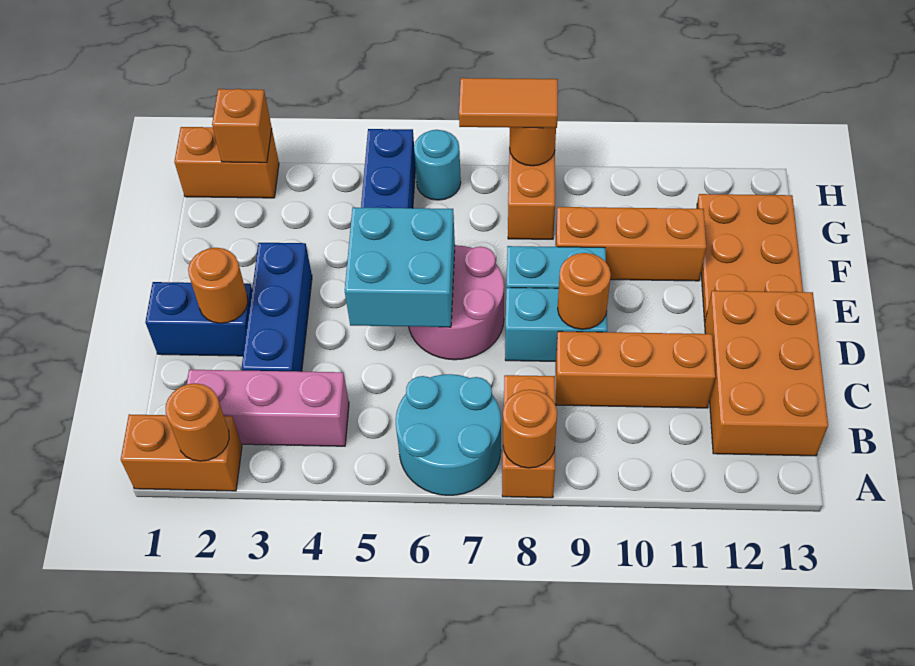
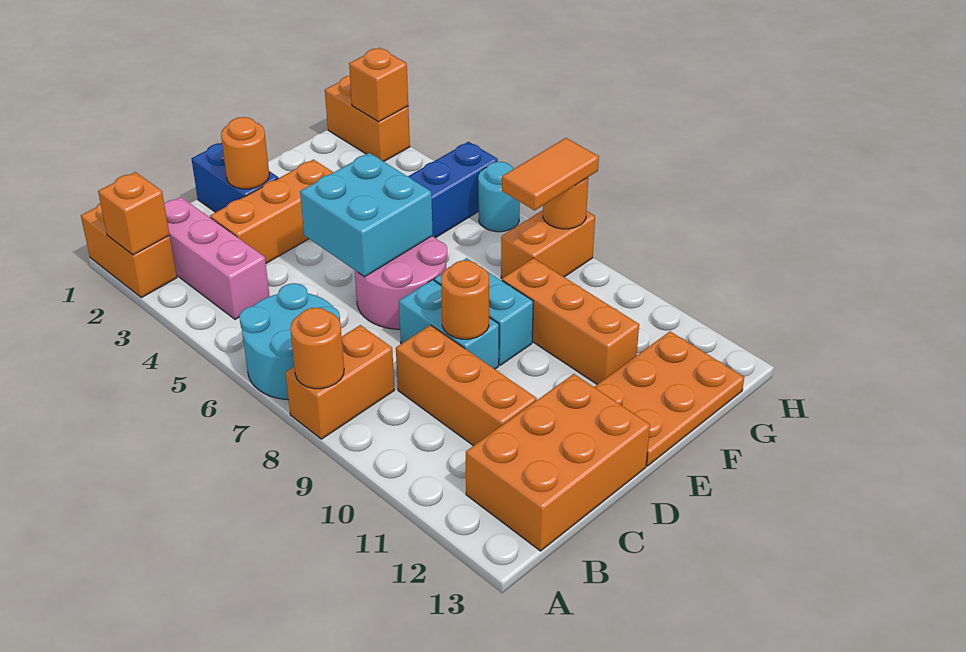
orange 1x1 round brick [166,383,229,461] -> orange 1x1 brick [98,172,170,255]
blue 1x3 brick [242,243,312,372] -> orange 1x3 brick [210,159,333,263]
orange 1x2 tile [459,78,558,128] -> orange 1x2 tile turned to [502,138,599,210]

